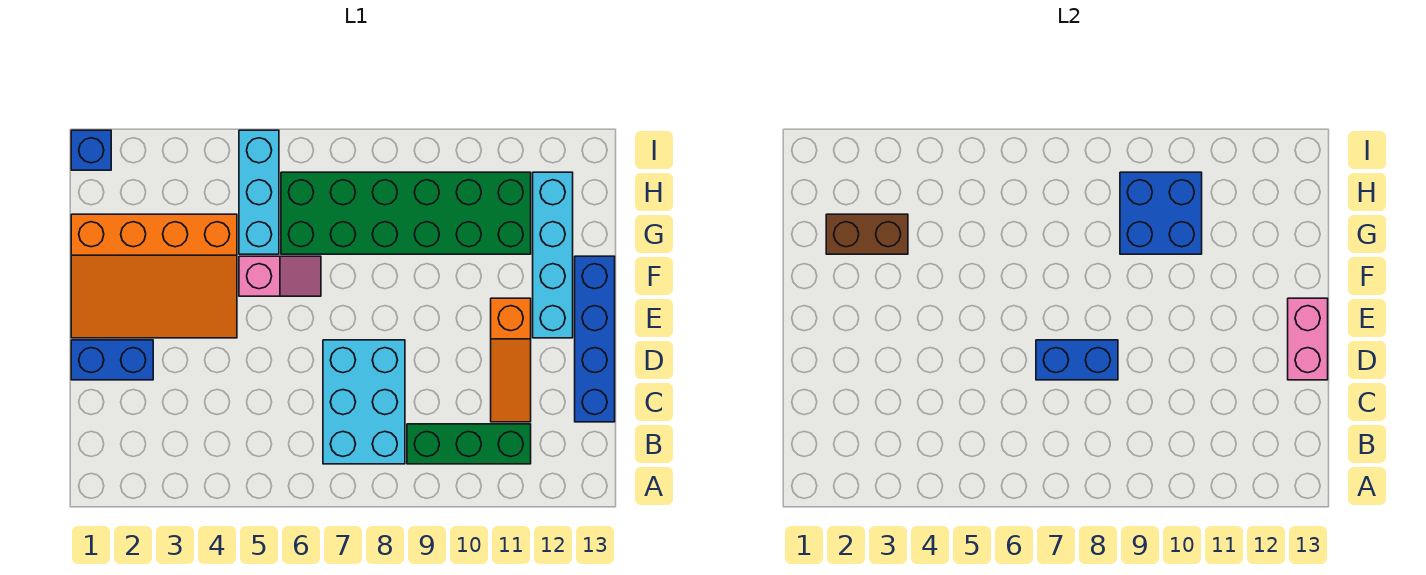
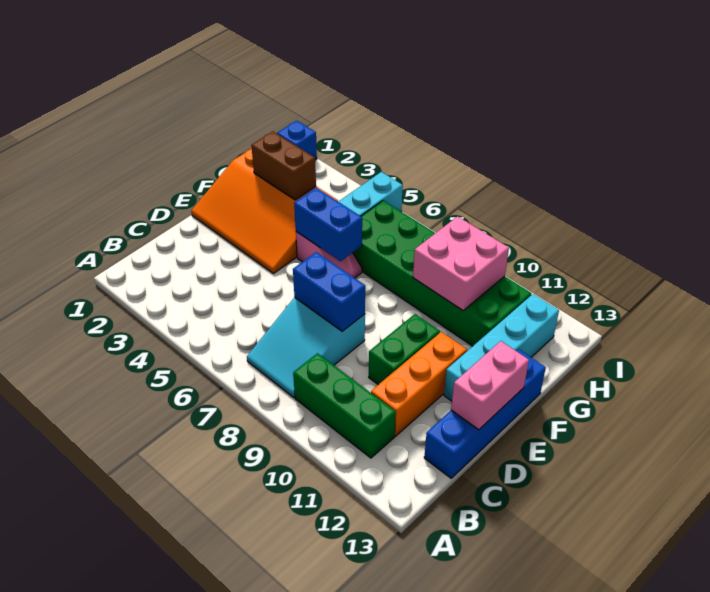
cyan 2x3 brick [323,340,405,464] -> cyan 2x3 slope [247,297,365,397]
orange 1x3 slope [491,298,531,422] -> orange 1x3 brick [371,332,467,436]
blue 1x2 brick [71,340,153,380] -> blue 1x2 brick moved to [294,188,362,261]
none -> green 1x2 brick [369,314,440,385]
blue 2x2 brick [1120,172,1202,254] -> pink 2x2 brick [413,217,509,310]

